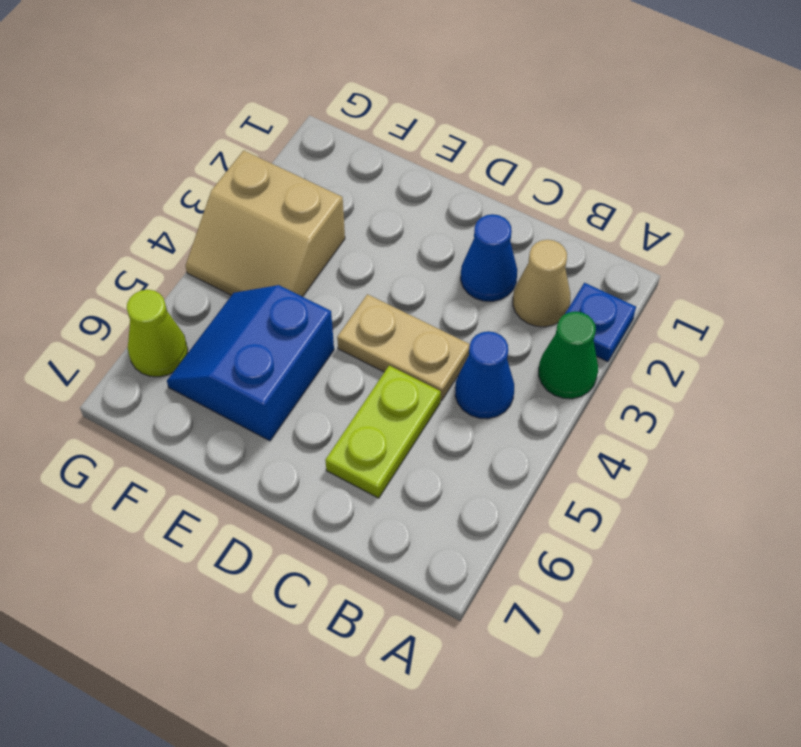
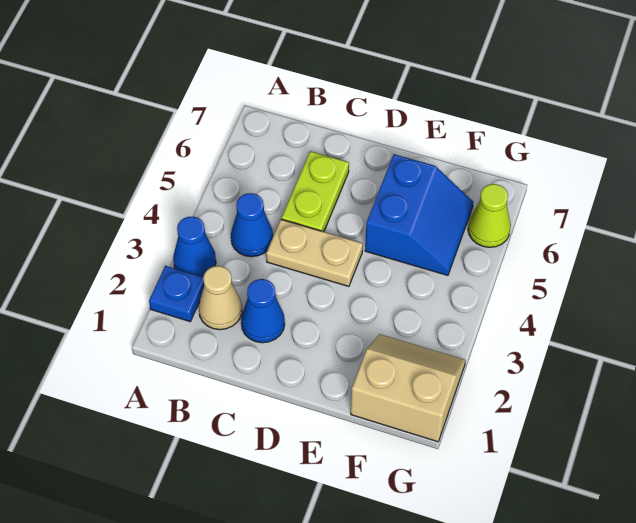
green 1x1 cone [539,311,598,399] -> blue 1x1 cone [173,217,216,277]
tan 2x2 slope [186,150,345,297] -> tan 2x2 slope moved to [351,334,466,442]

